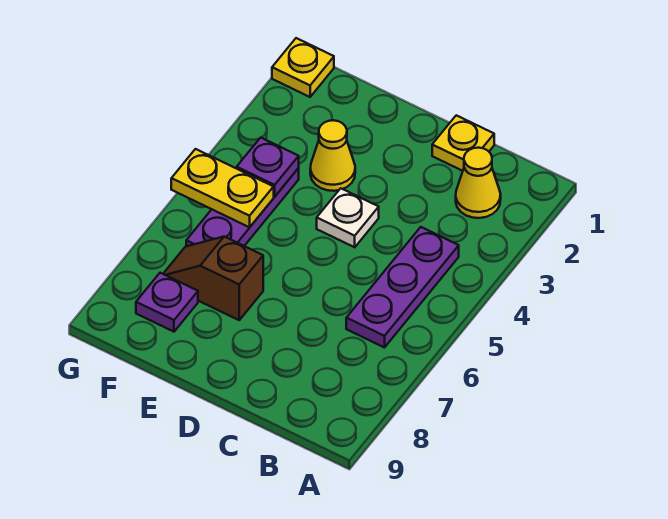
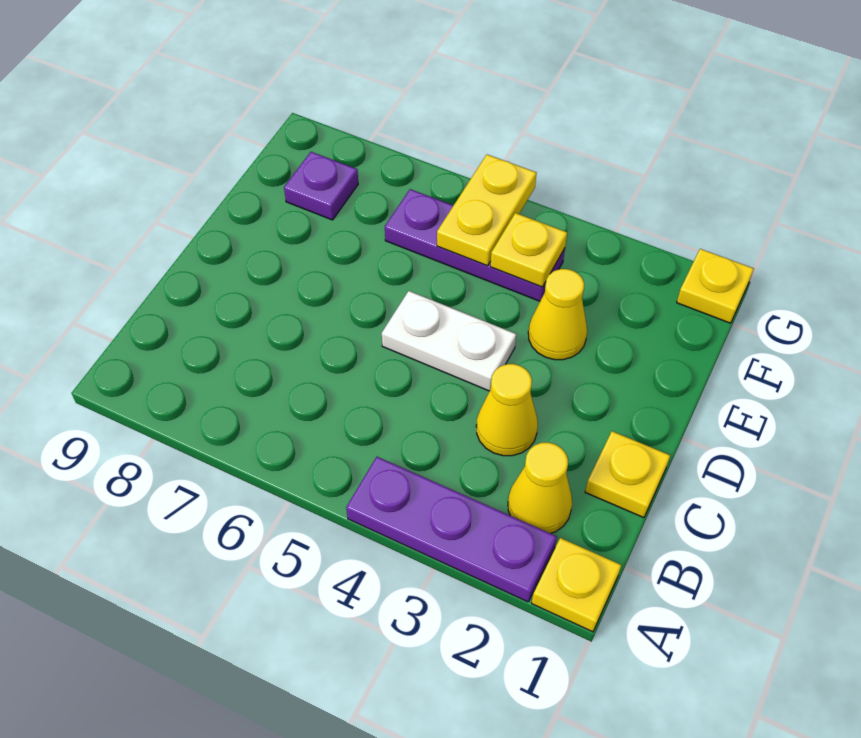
none -> yellow 1x1 plate [532,538,621,632]
purple 1x3 plate [346,227,459,348] -> purple 1x3 plate moved to [346,457,557,602]
none -> yellow 1x1 cone [476,364,538,456]
white 1x1 plate [317,188,379,247] -> white 1x2 plate [382,291,516,391]
brown 1x2 slope [163,237,263,320] -> none
purple 1x1 plate [237,138,299,197] -> yellow 1x1 plate [490,213,567,287]

